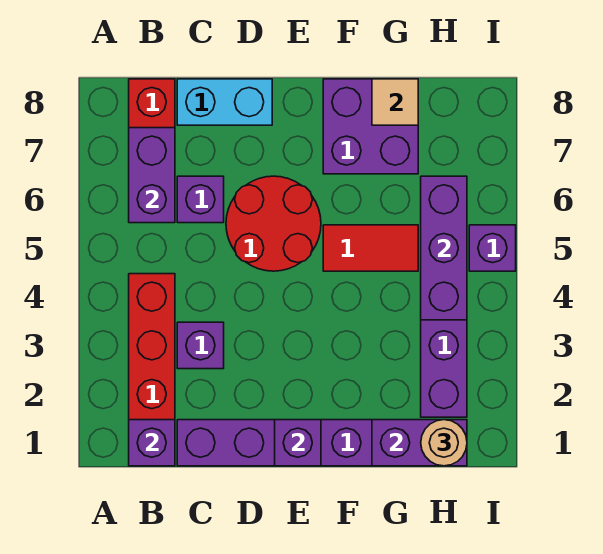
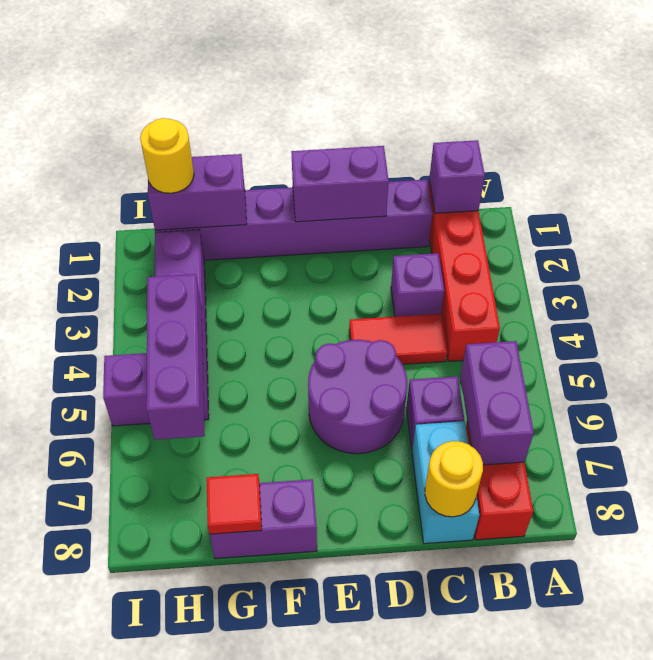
cyan 1x2 brick [177,79,272,125] -> cyan 1x2 brick turned to [412,421,479,544]
none -> yellow 1x1 round brick [425,441,483,517]
red 2x2 round brick [226,176,321,271] -> purple 2x2 round brick [308,340,407,454]
purple 1x1 brick [275,420,321,466] -> purple 1x2 brick [291,146,389,222]
red 1x2 tile [323,225,418,271] -> red 1x2 tile moved to [349,314,447,364]
purple 2x2 brick [323,79,418,174] -> purple 1x2 brick [210,479,317,559]
tan 1x1 tile [372,79,418,125] -> red 1x1 tile [207,474,262,534]
tan 1x1 round brick [421,420,467,466] -> yellow 1x1 round brick [140,118,194,193]

